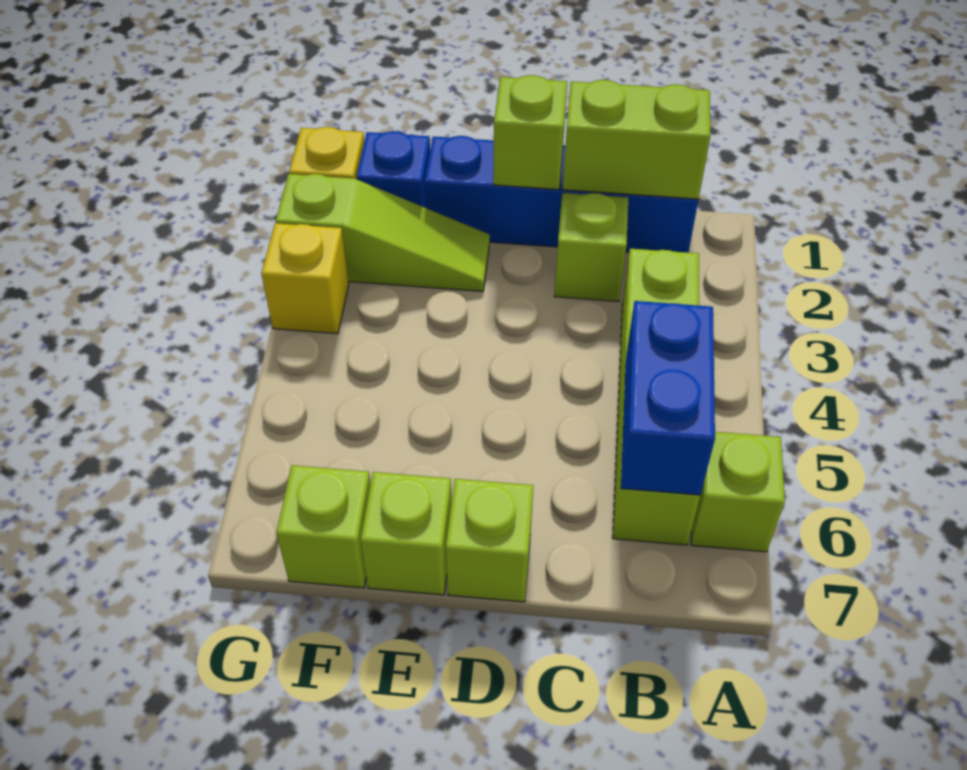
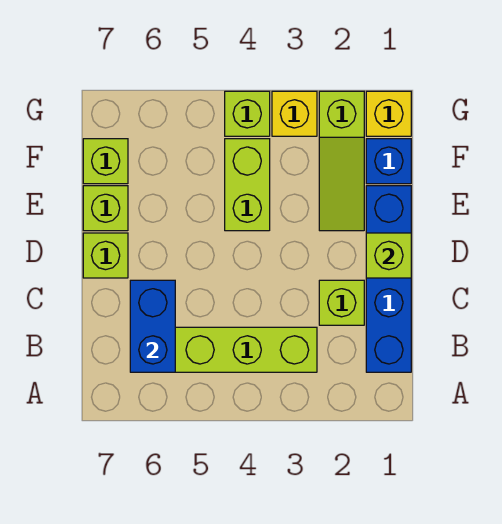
lime 1x1 brick [691,432,785,552] -> lime 1x1 brick moved to [225,91,270,136]
lime 1x2 brick [563,80,710,199] -> lime 1x2 brick moved to [225,139,270,231]
blue 1x2 brick [621,301,715,495] -> blue 1x2 brick turned to [130,280,175,372]

